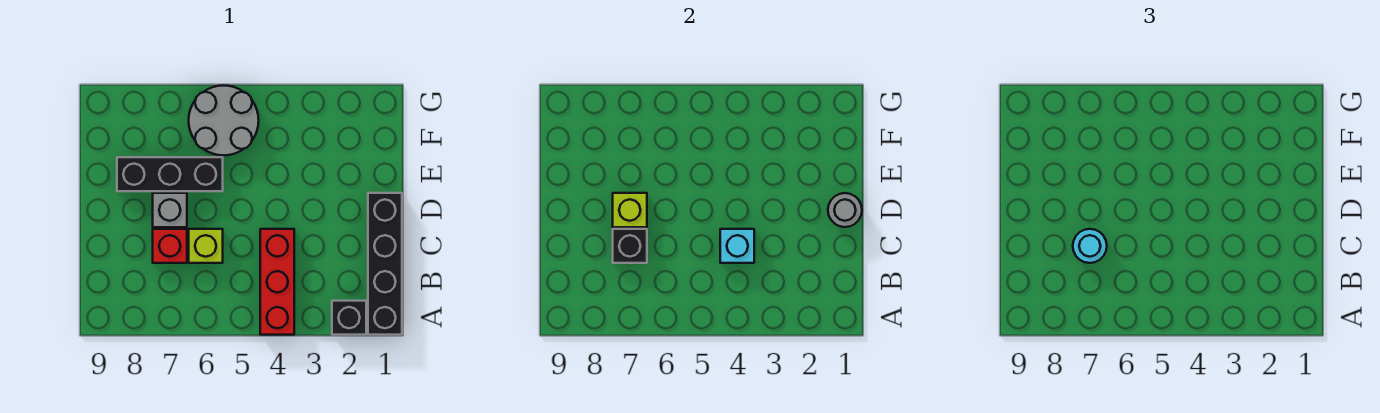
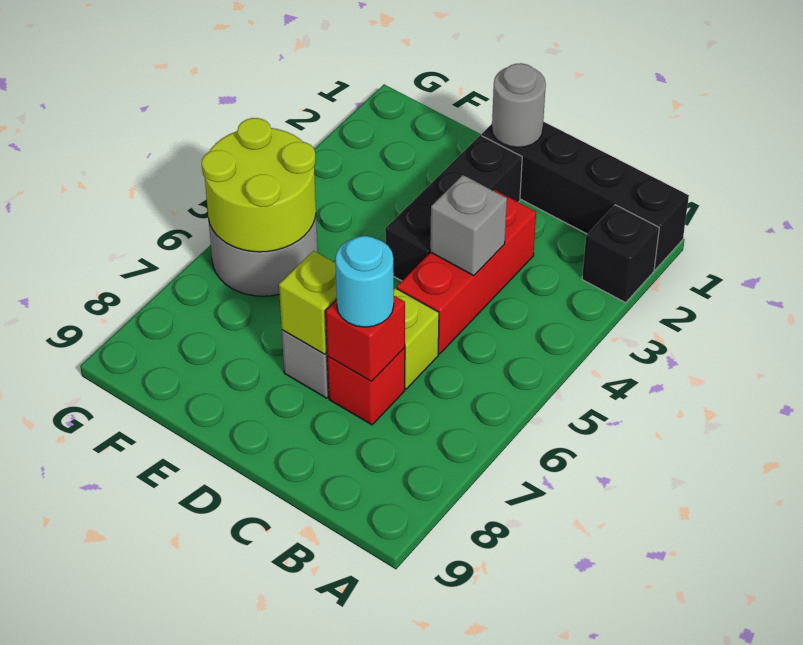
red 1x3 brick [260,229,294,335] -> red 1x3 brick turned to [397,189,536,354]
cyan 1x1 brick [720,229,754,263] -> grey 1x1 brick [430,175,507,276]
black 1x1 brick [613,229,647,263] -> red 1x1 brick [326,296,405,382]
black 1x3 brick [117,157,223,191] -> black 1x3 brick moved to [385,135,522,281]
none -> lime 2x2 round brick [202,118,316,252]

